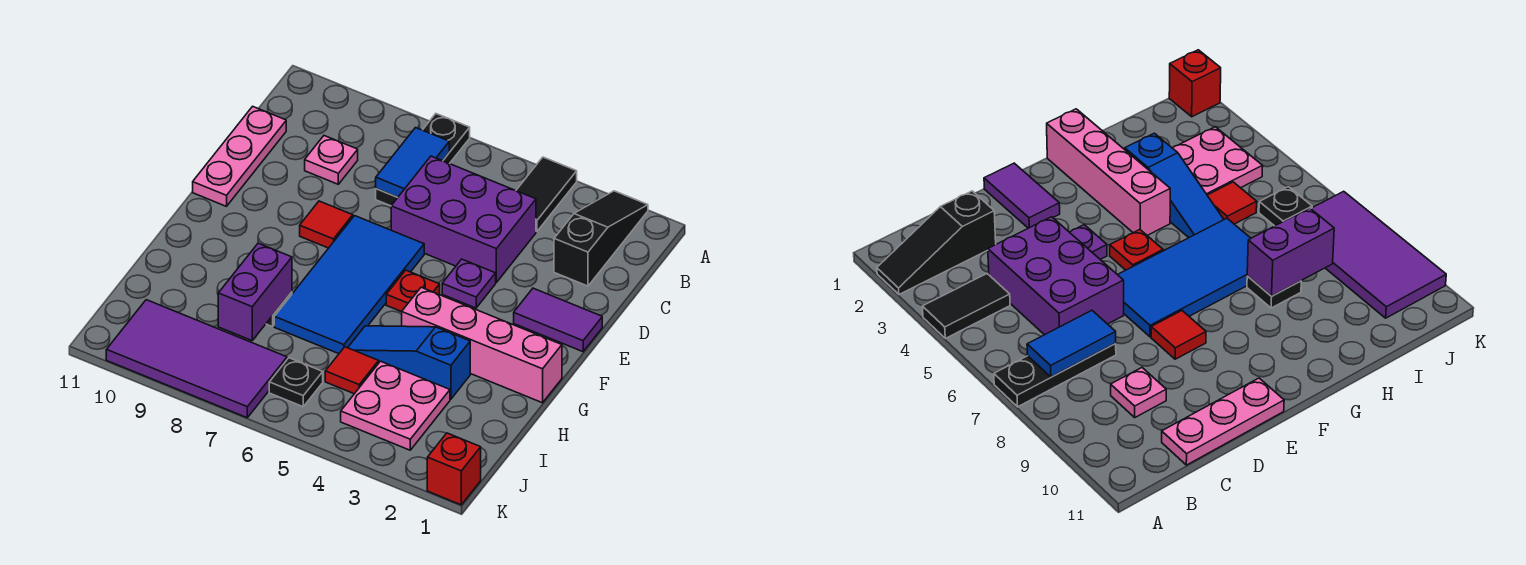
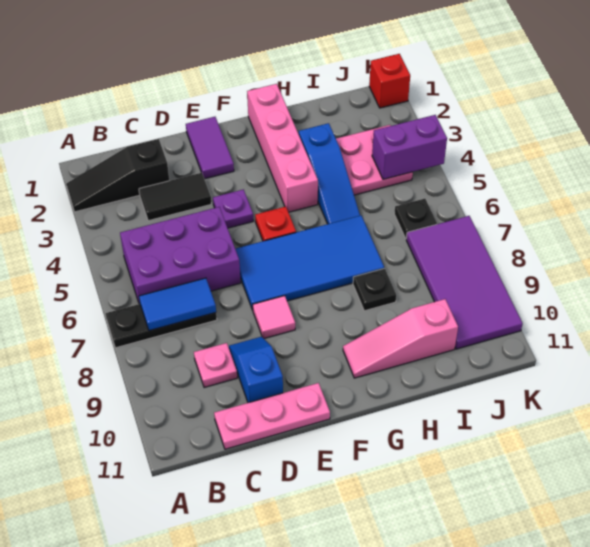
black 1x2 tile [516,157,577,231] -> black 1x2 tile moved to [139,173,211,221]
purple 2x3 brick [391,156,536,282] -> purple 2x3 brick turned to [120,207,241,304]
none -> blue 1x2 slope [229,337,283,403]
red 1x1 tile [300,201,353,248] -> pink 1x1 tile [253,296,295,338]
none -> pink 1x3 slope [343,299,458,378]
purple 1x2 brick [218,243,292,341] -> purple 1x2 brick moved to [372,115,447,179]
red 1x1 tile [325,347,379,394] -> none

